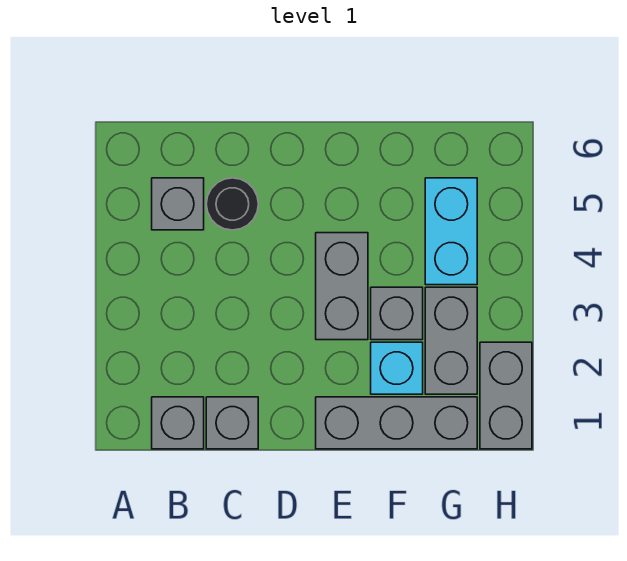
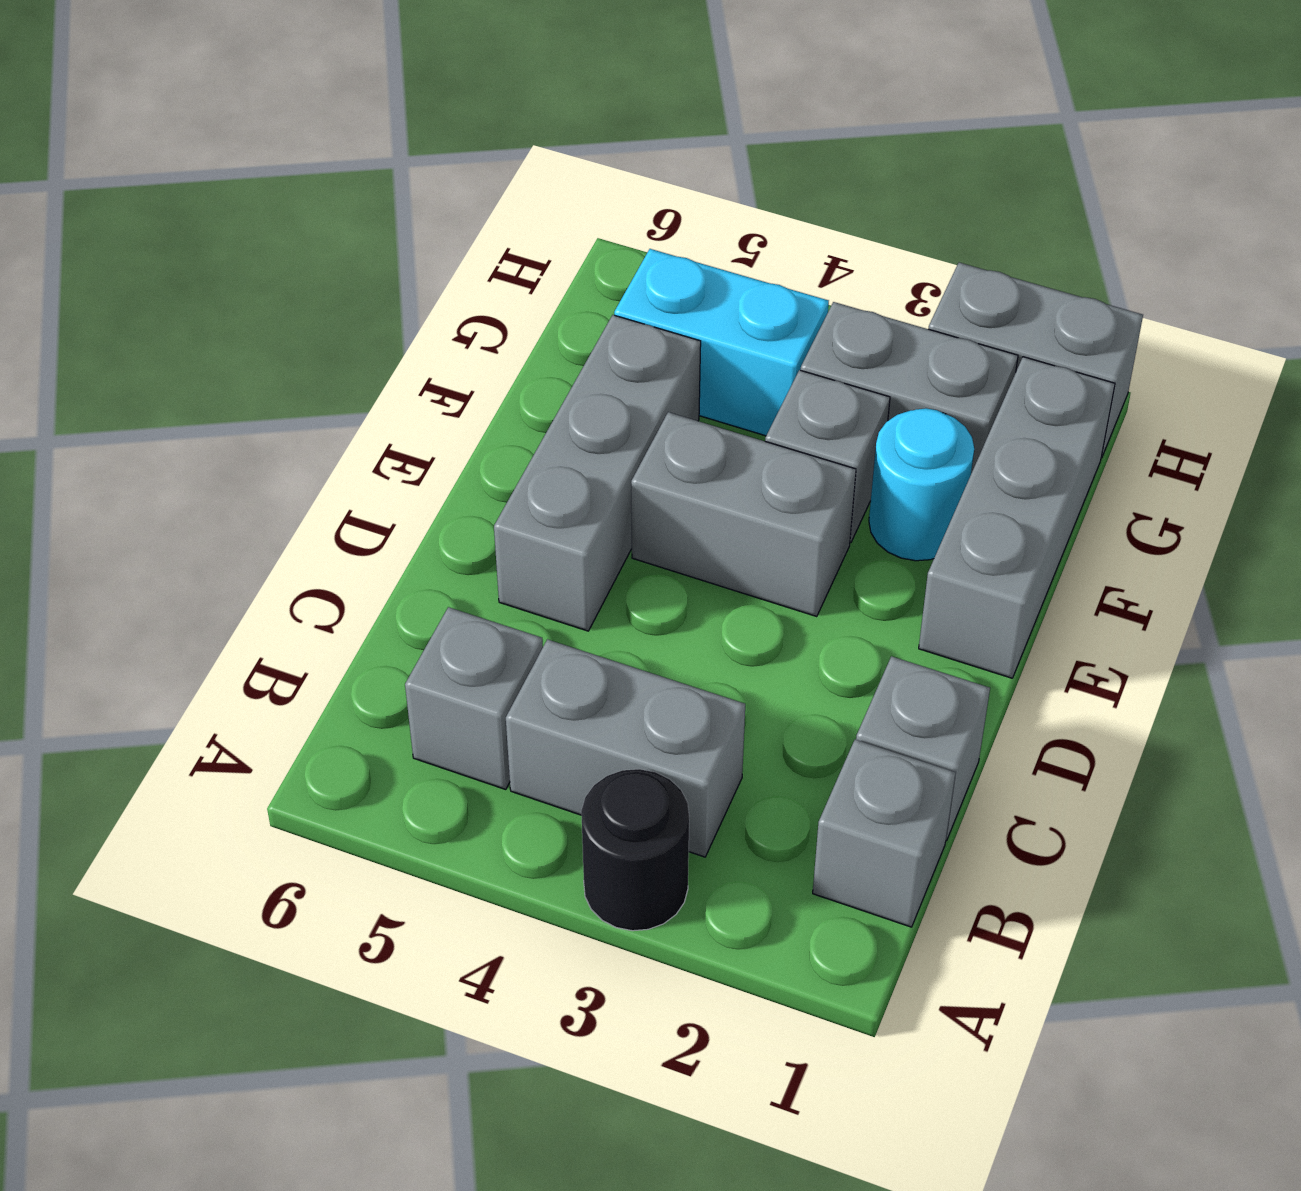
none -> grey 1x2 brick [506,639,745,857]
black 1x1 round brick [206,178,258,230] -> black 1x1 round brick moved to [581,769,689,931]
none -> grey 1x3 brick [494,315,701,631]
cyan 1x1 brick [371,342,423,394] -> cyan 1x1 round brick [869,408,974,561]

